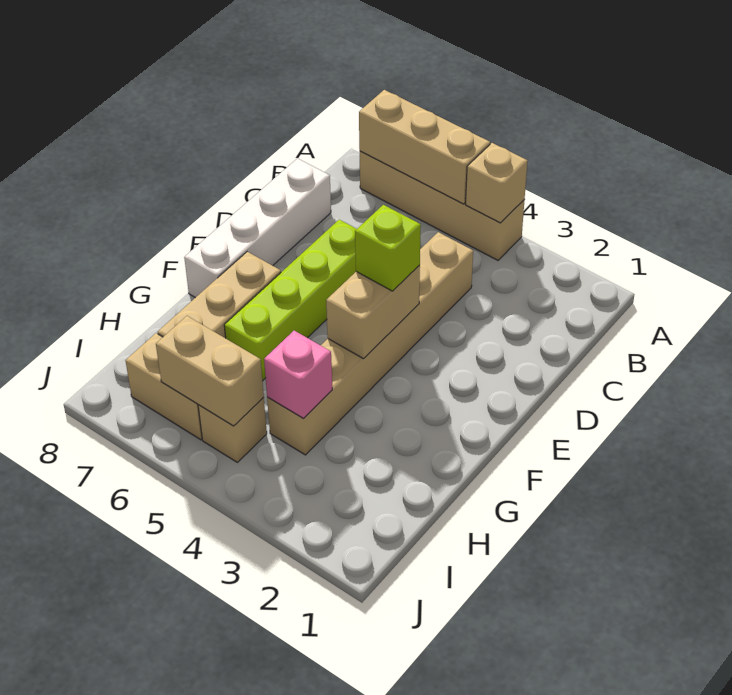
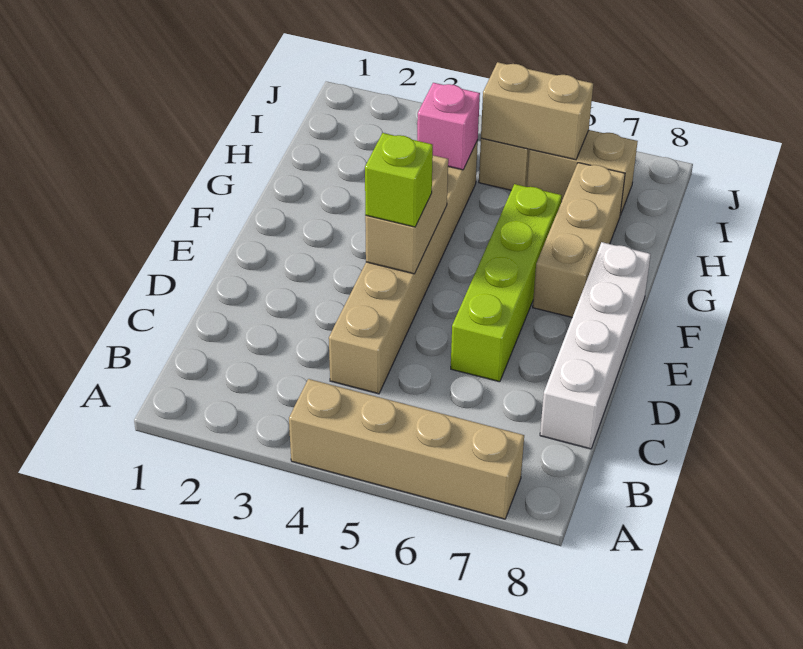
tan 1x1 brick [466,143,527,223] -> none
tan 1x3 brick [359,90,490,204] -> none

